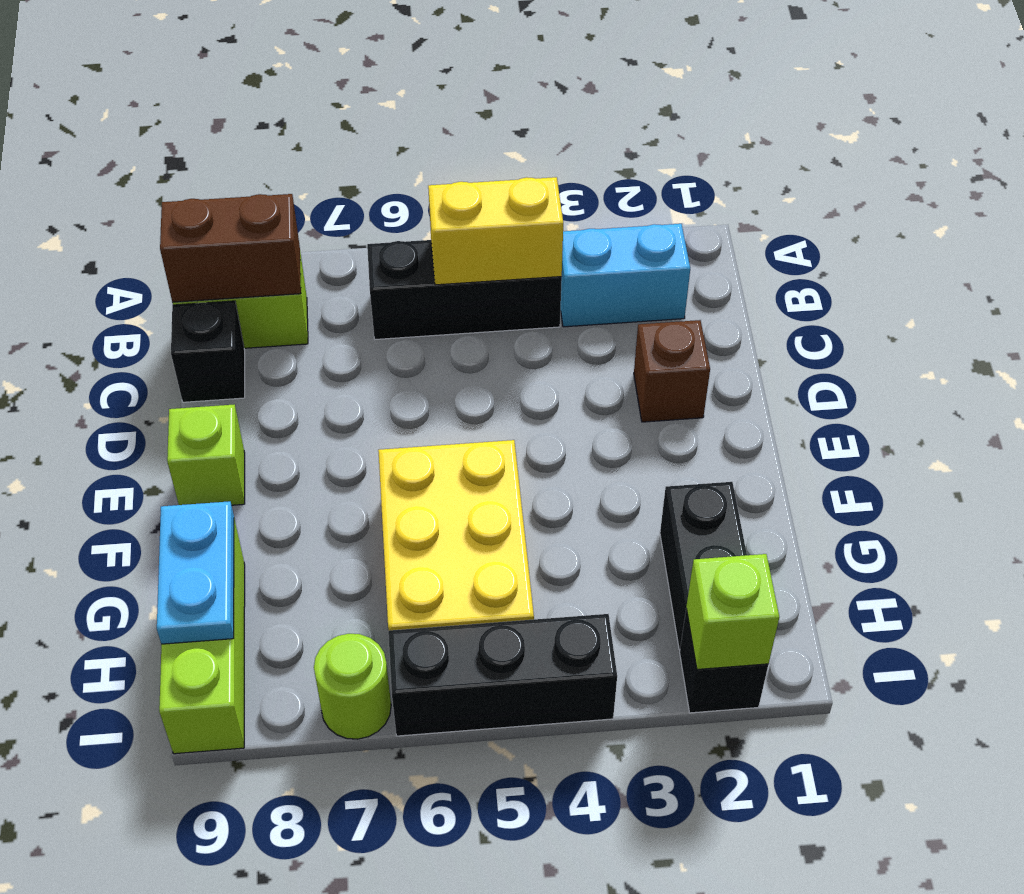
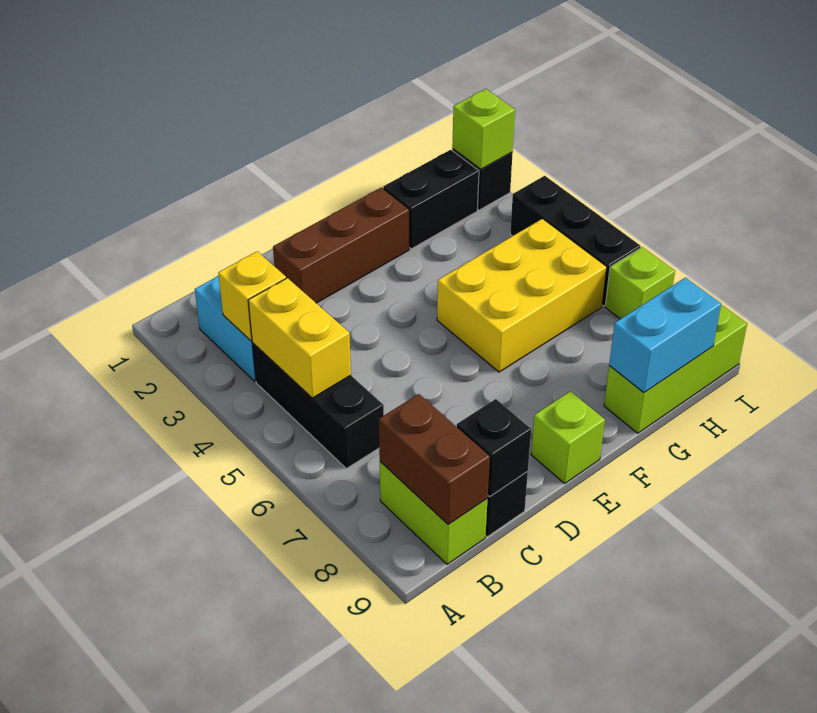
none -> yellow 1x1 brick [218,251,286,341]
none -> black 1x1 brick [457,399,531,497]
brown 1x1 brick [634,320,710,422] -> brown 1x3 brick [273,187,409,303]
cyan 1x2 plate [157,501,234,644] -> cyan 1x2 brick [609,278,721,393]
lime 1x1 round brick [314,634,391,739] -> lime 1x1 brick [605,247,675,319]

